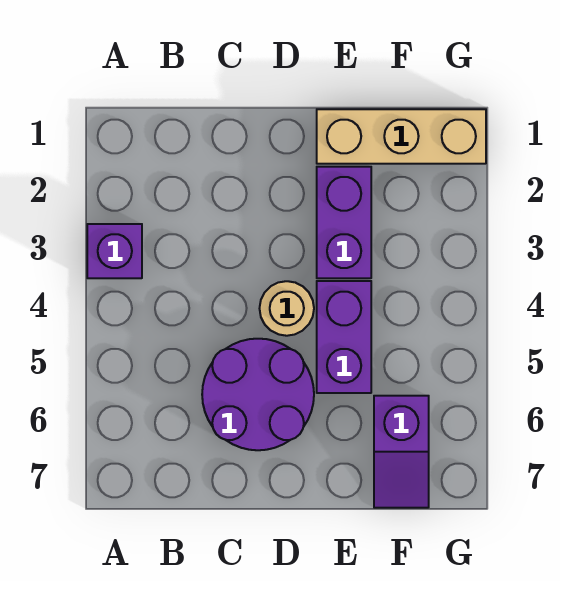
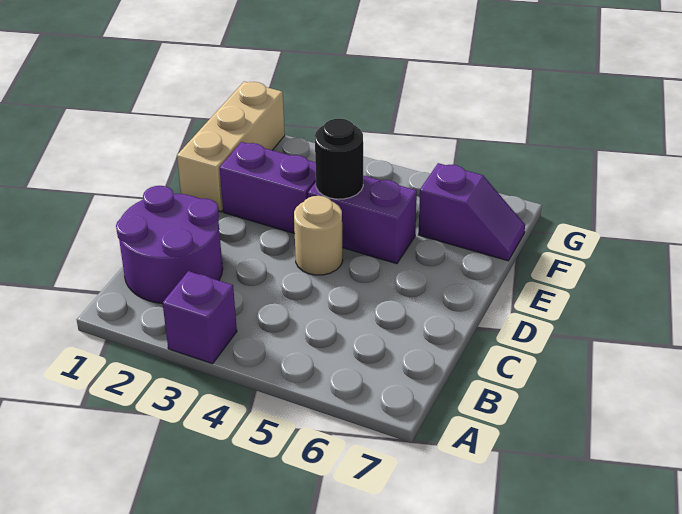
purple 2x2 round brick [202,339,314,450] -> purple 2x2 round brick moved to [116,186,223,304]
none -> black 1x1 round brick [315,119,363,199]

